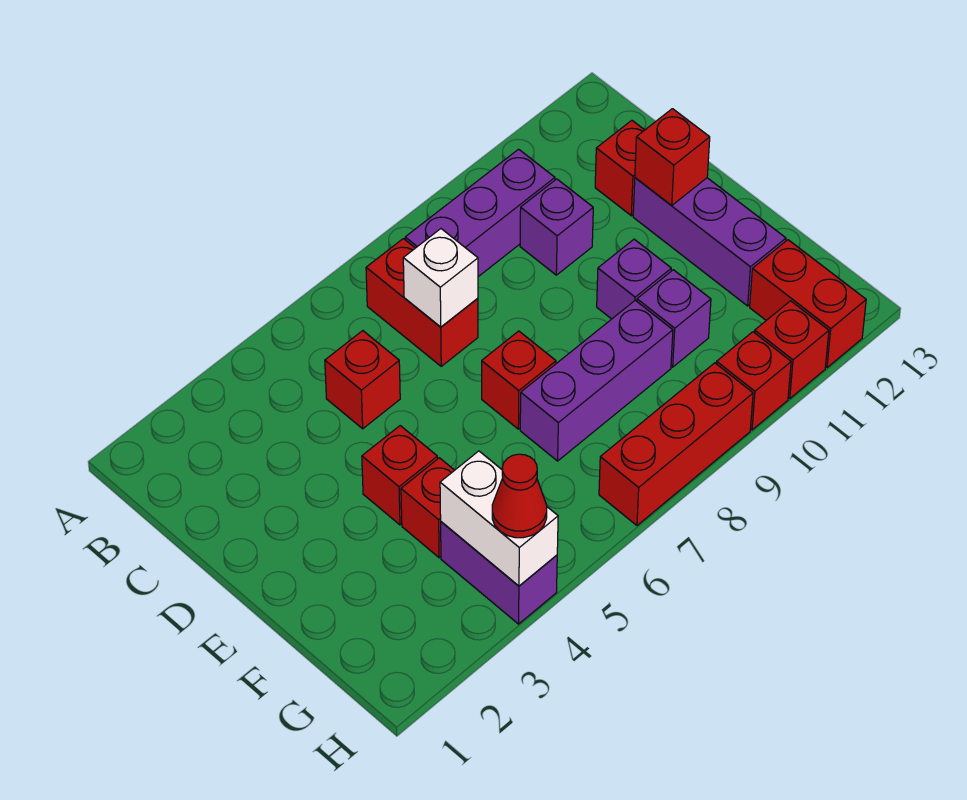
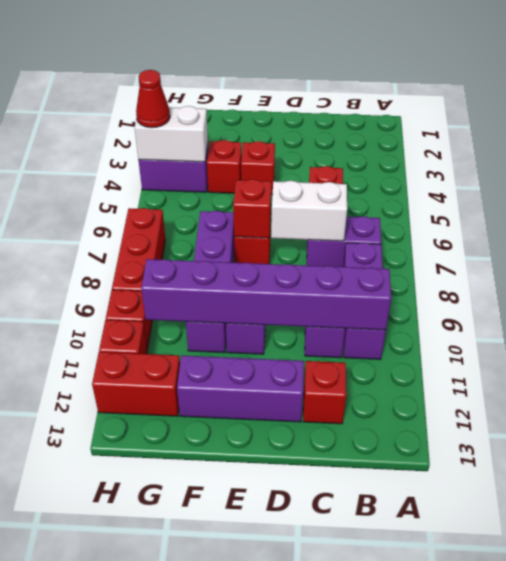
red 1x2 brick [366,239,478,366] -> purple 1x2 brick [307,216,381,267]
none -> purple 1x6 brick [141,259,391,330]
white 1x1 brick [403,229,478,327] -> white 1x2 brick [271,181,347,241]
red 1x1 brick [635,109,710,206] -> red 1x1 brick moved to [233,179,271,238]

